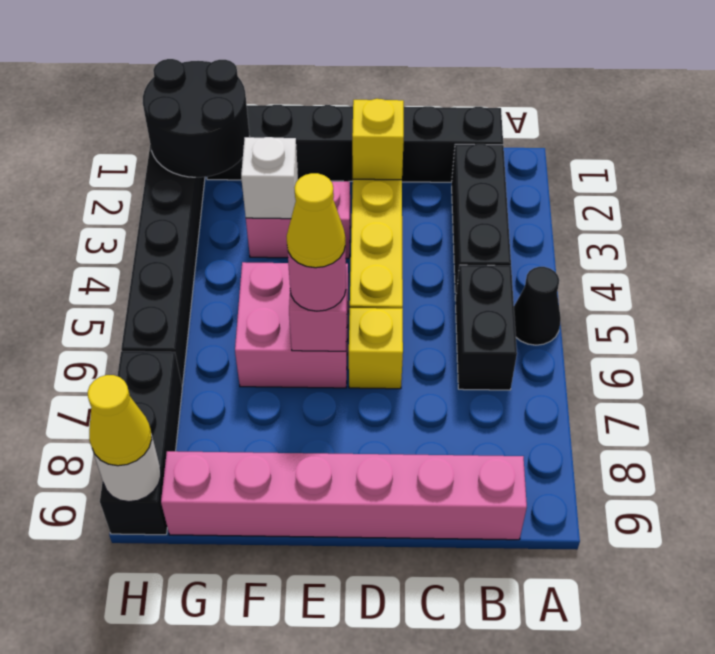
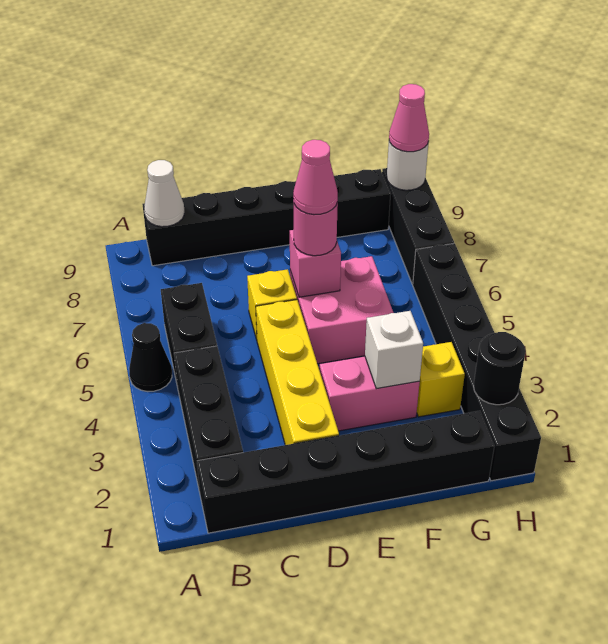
pink 1x6 brick [161,451,527,540] -> black 1x6 brick [142,169,391,266]
none -> white 1x1 cone [144,160,184,227]
yellow 1x1 brick [352,99,404,180] -> yellow 1x1 brick moved to [417,342,465,417]
yellow 1x1 cone [287,173,345,268] -> pink 1x1 cone [293,140,338,215]
black 2x2 round brick [143,59,250,177] -> black 1x1 round brick [474,332,526,405]
yellow 1x1 cone [88,375,152,466] -> pink 1x1 cone [389,84,429,152]

